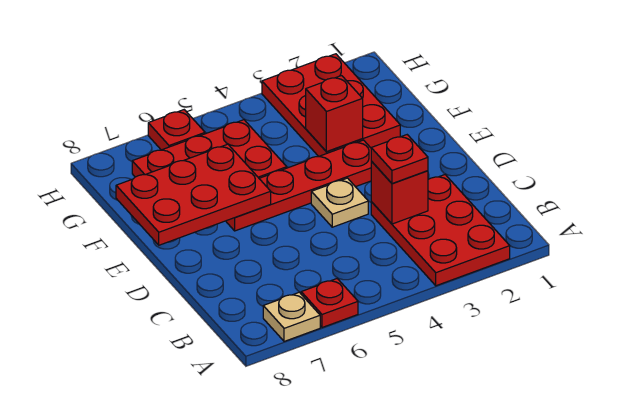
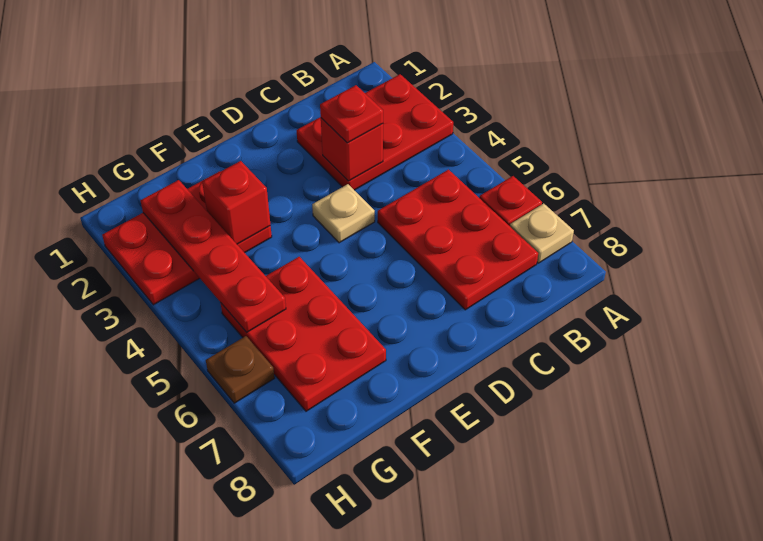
red 1x4 plate [226,140,371,231] -> red 1x4 plate moved to [141,180,286,332]
red 2x3 plate [116,144,271,245] -> red 2x3 plate moved to [378,170,538,310]
red 1x1 plate [148,110,205,150] -> brown 1x1 plate [206,336,275,403]

